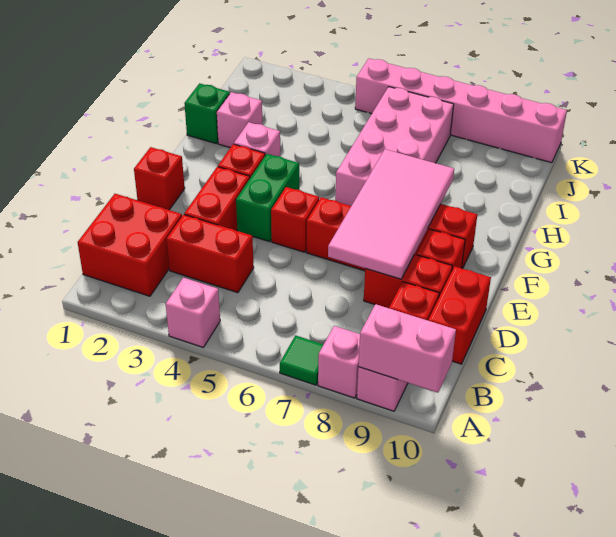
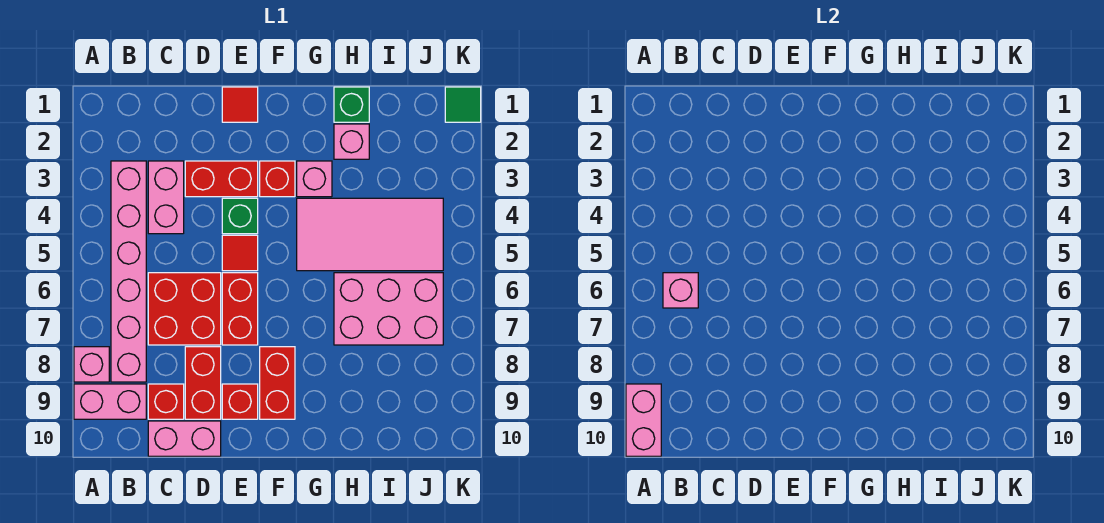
pink 1x1 brick [166,278,220,348] -> pink 1x1 brick moved to [663,273,698,308]
green 1x1 tile [280,335,324,385] -> green 1x1 tile moved to [445,87,481,122]
red 2x2 brick [78,194,182,296] -> red 2x2 brick moved to [148,273,221,345]
red 1x2 brick [167,215,254,293] -> pink 1x2 brick [148,161,184,234]
red 1x2 brick [428,266,491,364] -> pink 1x2 brick [148,421,221,456]
pink 2x4 tile [328,149,454,279] -> pink 2x4 tile moved to [297,198,443,271]
red 1x1 brick [134,147,185,210] -> red 1x1 tile [222,87,258,122]
green 1x2 brick [236,154,299,242] -> green 1x1 brick [222,198,258,234]
red 1x1 brick [271,187,319,252] -> red 1x1 tile [222,235,258,271]
pink 2x4 brick [335,87,454,206] -> pink 2x3 brick [334,273,443,345]
pink 1x6 brick [355,58,567,163] -> pink 1x6 brick moved to [111,161,146,382]

